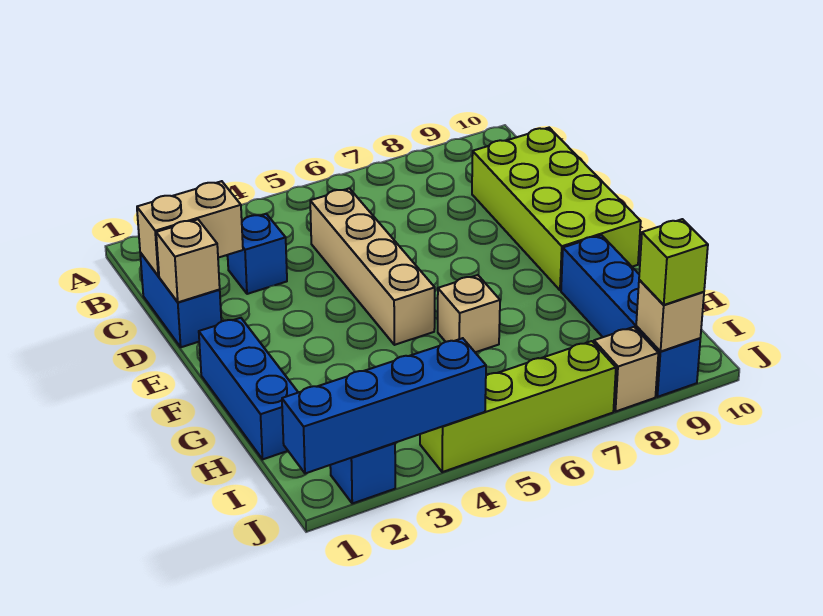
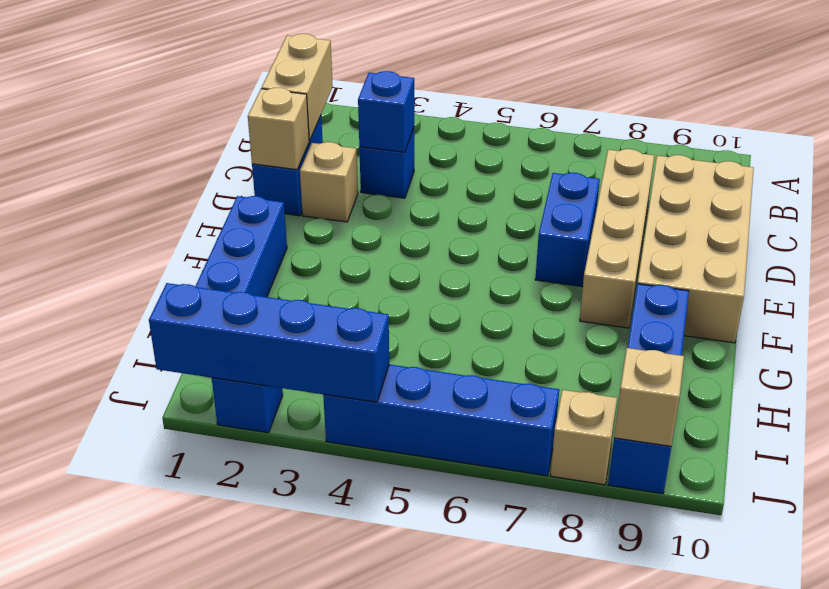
tan 1x2 brick [137,181,243,276] -> tan 1x2 brick turned to [262,34,333,141]
none -> blue 1x1 brick [358,71,414,152]
tan 1x4 brick [310,188,435,345] -> tan 1x4 brick moved to [580,149,654,328]
lime 2x4 brick [472,128,641,290] -> tan 2x4 brick [638,155,754,343]
none -> blue 1x2 brick [535,173,600,287]
tan 1x1 brick [438,275,500,352] -> tan 1x1 brick moved to [300,142,358,222]
lime 1x4 brick [420,341,616,472] -> blue 1x4 brick [323,364,559,476]
lime 1x1 brick [639,219,708,305] -> none

